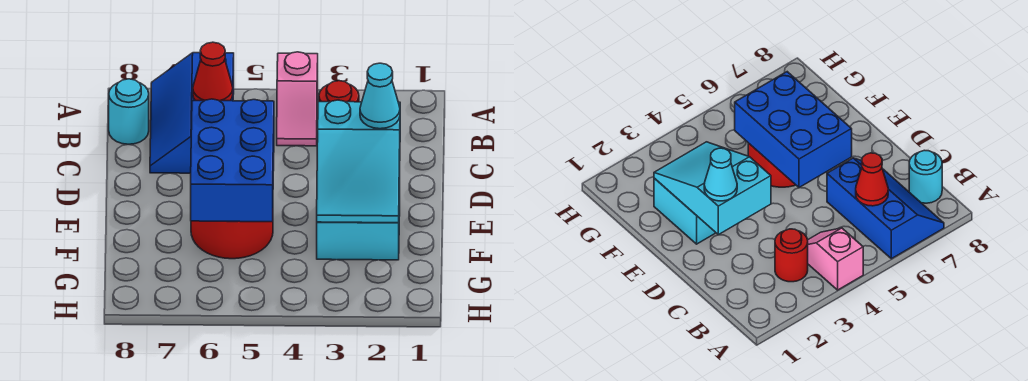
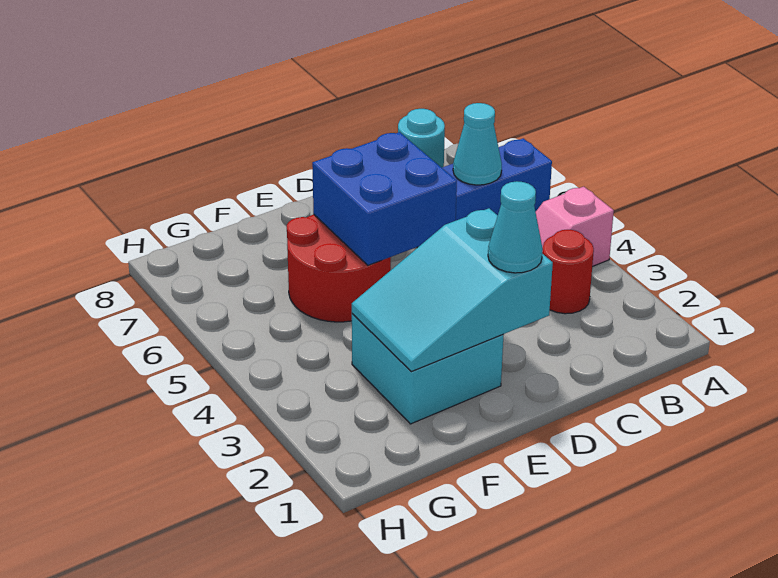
red 1x1 cone [193,42,233,101] -> cyan 1x1 cone [453,103,502,185]
blue 2x3 brick [191,99,274,222] -> blue 2x2 brick [312,132,457,265]

